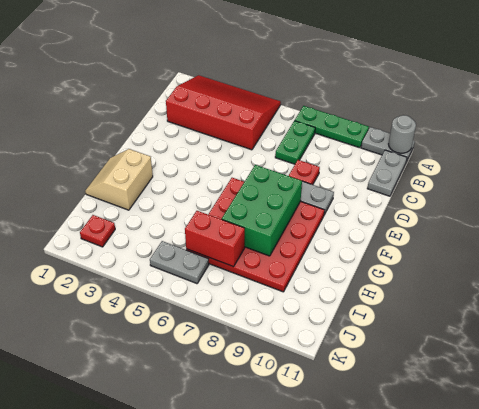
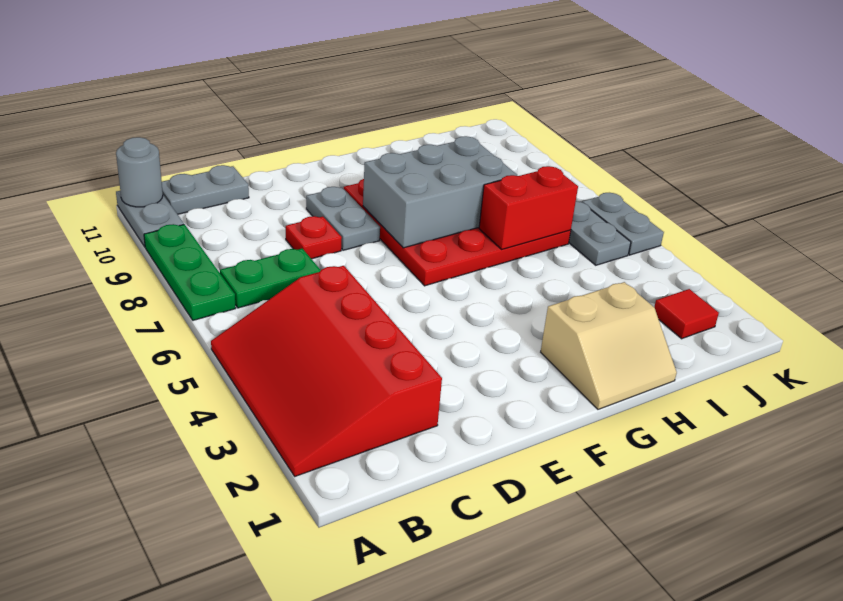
green 2x3 brick [222,165,302,256] -> grey 2x3 brick [363,136,517,248]
red 1x2 brick [185,211,245,267] -> red 1x2 brick turned to [479,166,578,249]
red 1x1 plate [80,215,115,247] -> red 1x1 tile [654,289,719,339]
none -> grey 1x2 plate [582,193,664,255]

